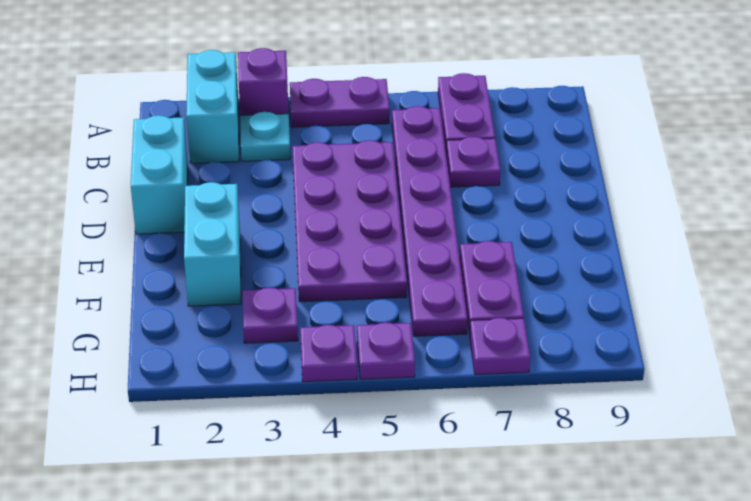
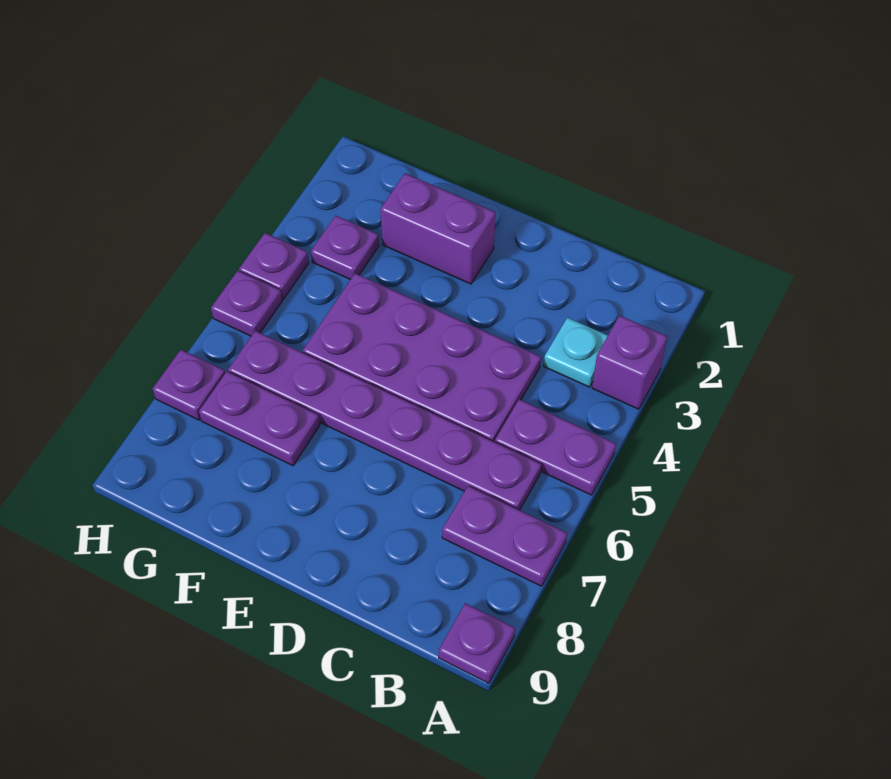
cyan 1x2 brick [186,50,239,163] -> none
purple 1x2 plate [290,77,390,127] -> purple 1x2 plate turned to [495,399,616,495]
cyan 1x2 brick [131,115,188,234] -> none
purple 1x1 plate [446,137,500,187] -> purple 1x1 plate moved to [439,603,515,683]
cyan 1x2 brick [184,182,241,306] -> purple 1x2 brick [381,173,495,284]

